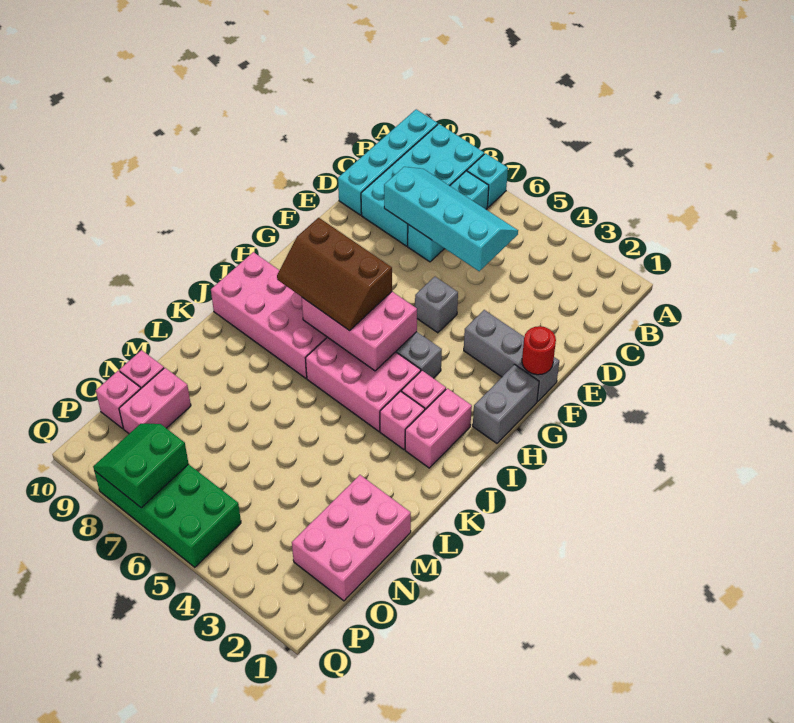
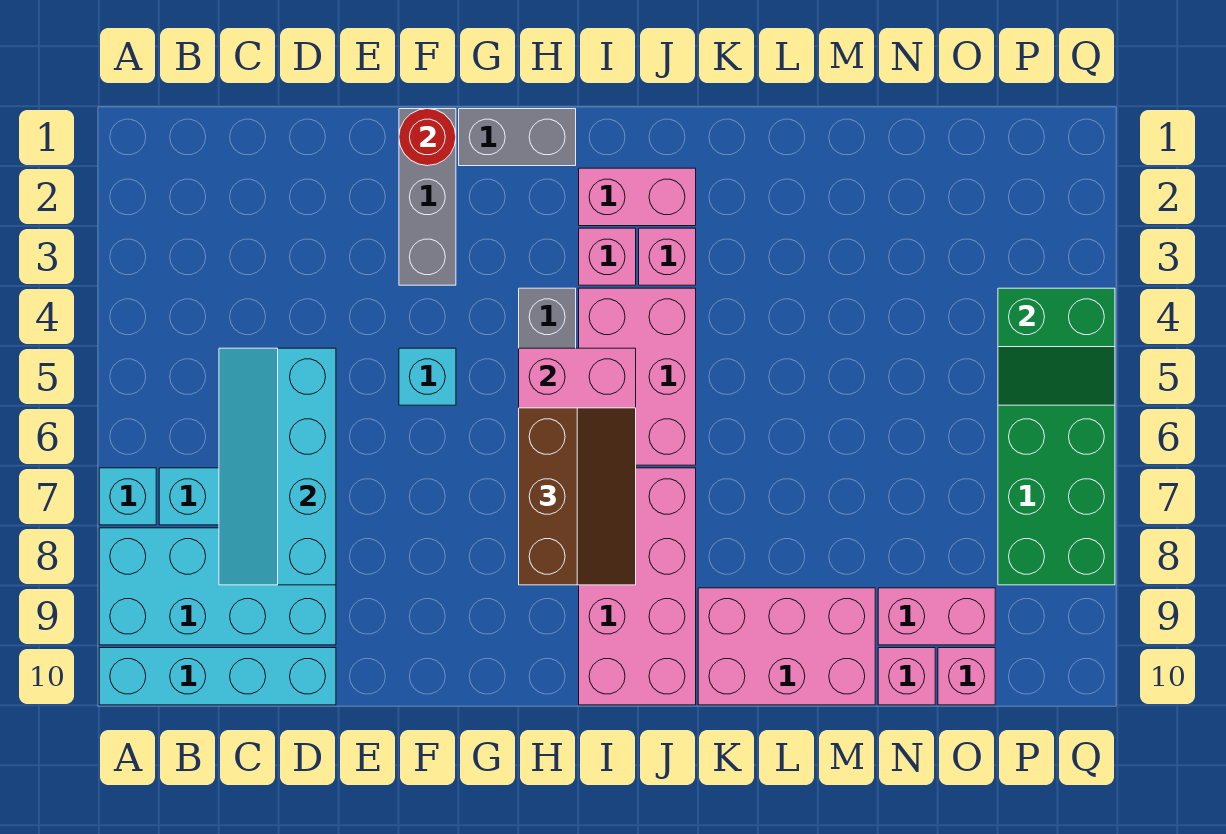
grey 1x1 brick [415,277,458,333] -> cyan 1x1 brick [399,348,456,405]
pink 2x3 brick [292,475,411,601] -> pink 2x3 brick moved to [698,588,875,705]
green 2x2 slope [93,424,189,508] -> green 2x2 slope moved to [998,288,1115,405]

